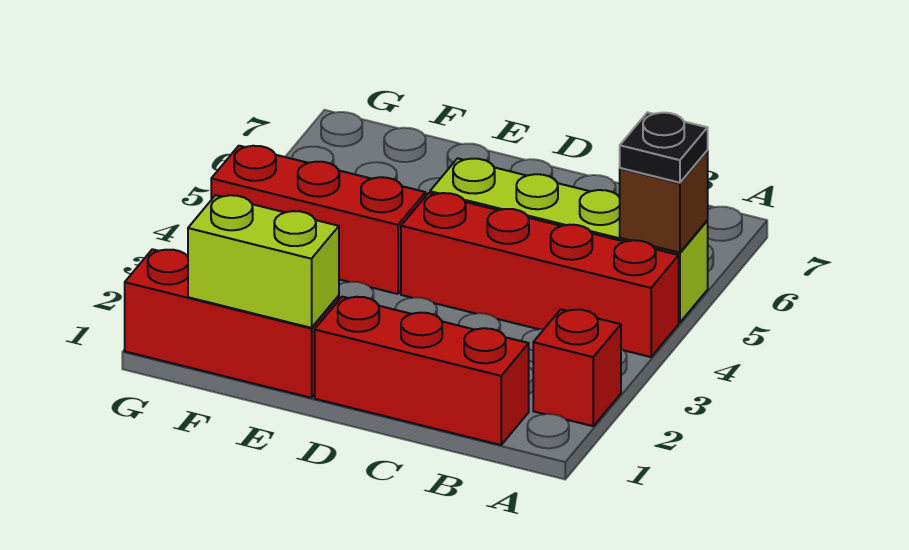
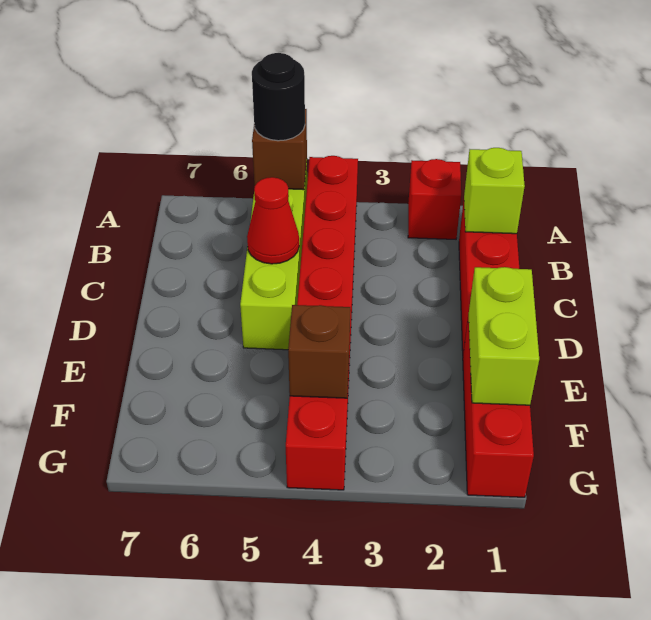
black 1x1 plate [620,112,708,183] -> black 1x1 round brick [252,53,305,141]
none -> lime 1x1 brick [464,148,525,234]
none -> red 1x1 cone [247,177,299,264]
none -> brown 1x1 brick [288,305,350,398]

